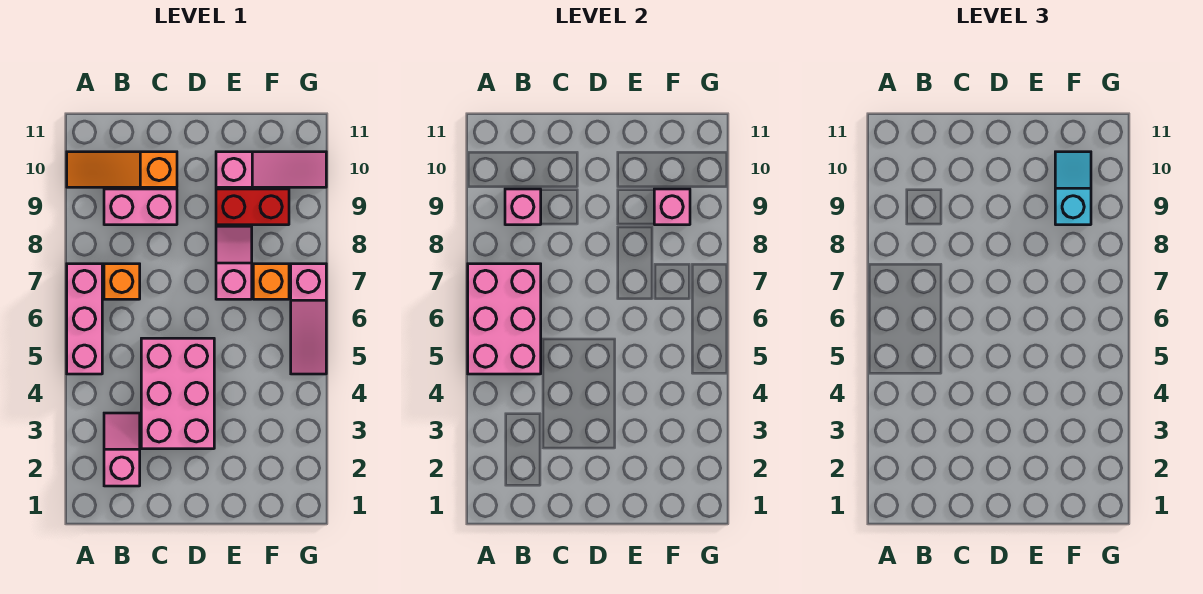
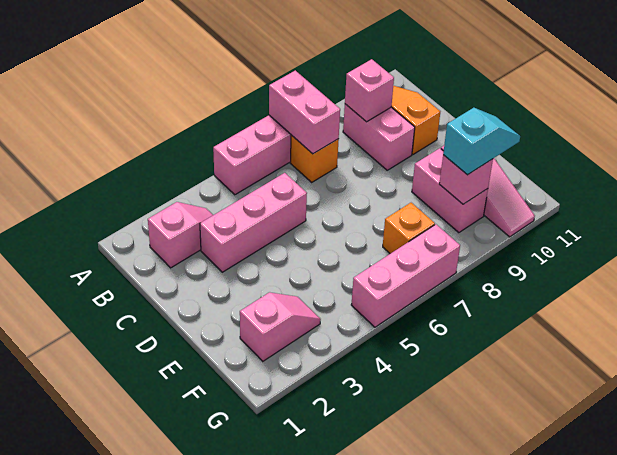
pink 2x3 brick [468,264,541,374] -> pink 1x2 brick [269,70,340,154]
pink 2x3 brick [141,338,214,449] -> pink 1x3 brick [200,173,307,272]
pink 1x2 slope [216,226,252,299] -> pink 1x2 slope moved to [240,292,321,361]
red 1x2 brick [216,189,289,225] -> pink 1x2 brick [412,148,488,233]
pink 1x3 slope [291,264,326,374] -> pink 1x3 brick [351,224,460,327]

